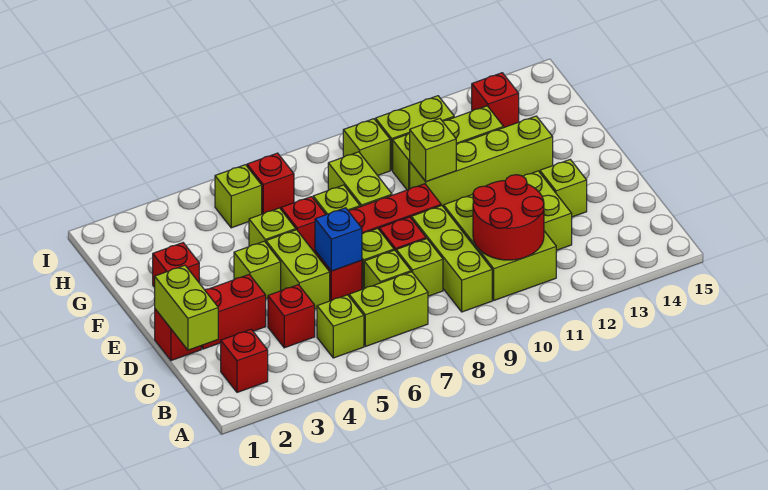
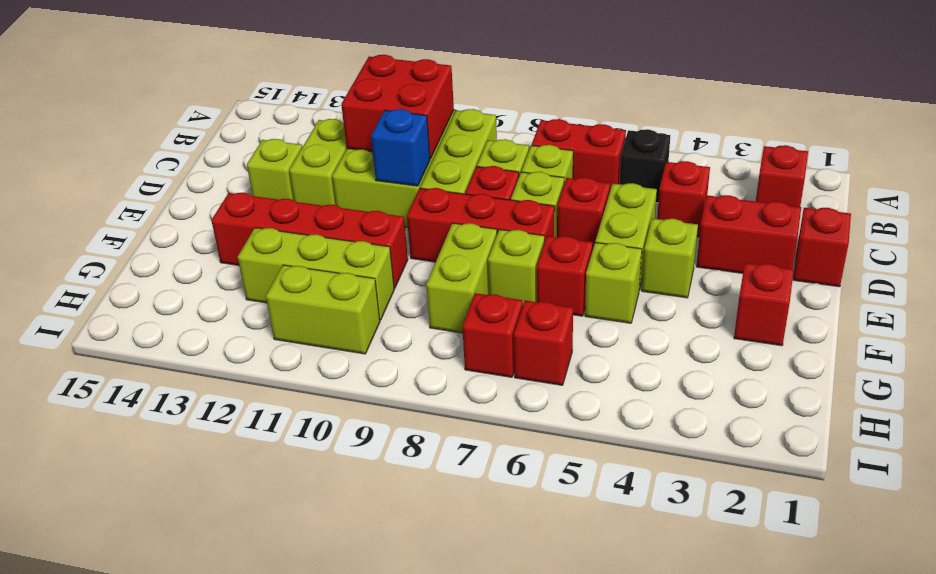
lime 1x1 brick [317,295,364,358] -> black 1x1 brick [619,129,670,203]
lime 1x2 brick [349,272,428,346] -> red 1x2 brick [532,119,626,190]
red 2x2 round brick [473,175,544,260] -> red 2x2 brick [341,55,454,159]
lime 1x2 brick [155,265,218,350] -> none
blue 1x1 brick [315,208,362,271] -> blue 1x1 brick moved to [371,109,430,186]
lime 1x4 brick [410,116,553,207] -> red 1x4 brick [211,193,408,288]
lime 1x1 brick [410,119,456,182] -> none
lime 1x1 brick [215,165,262,228] -> none
lime 1x1 brick [343,119,390,175] -> none
red 1x1 brick [472,73,519,127] -> red 1x1 brick moved to [462,293,523,377]

